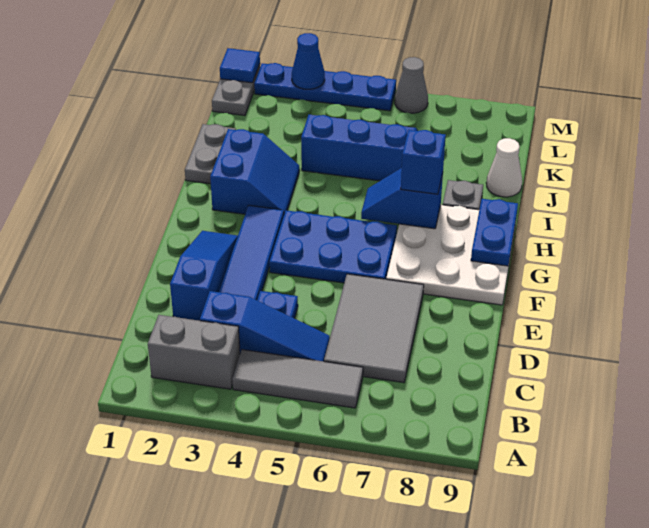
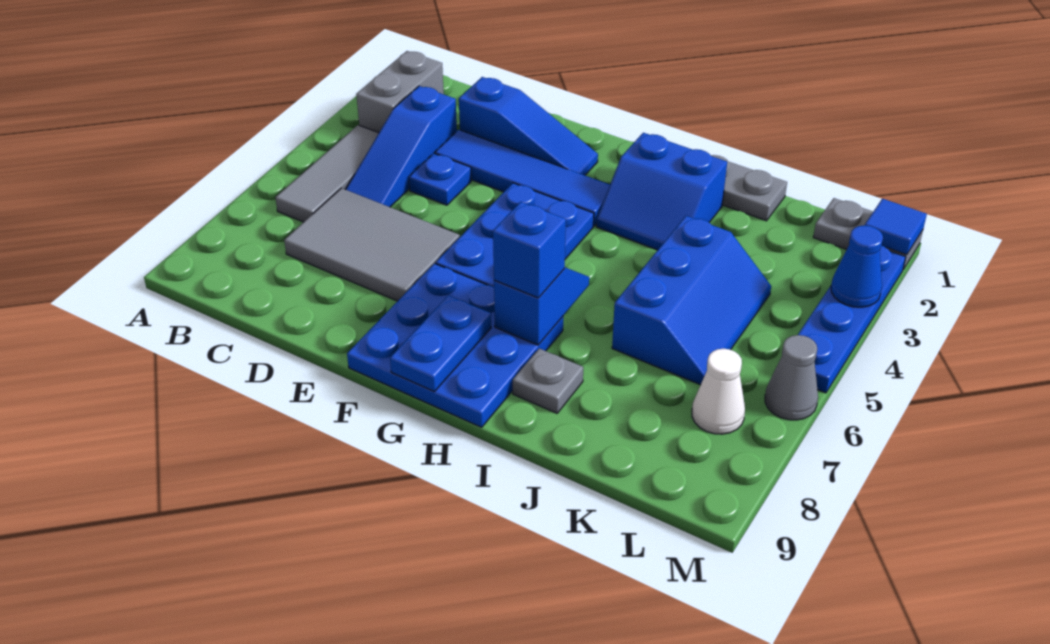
white 3x3 plate [386,205,516,305] -> blue 3x3 plate [347,264,563,427]
blue 1x2 plate [471,199,518,266] -> blue 1x2 plate turned to [390,295,491,391]
white 1x1 cone [486,138,522,197] -> white 1x1 cone moved to [692,349,745,434]

